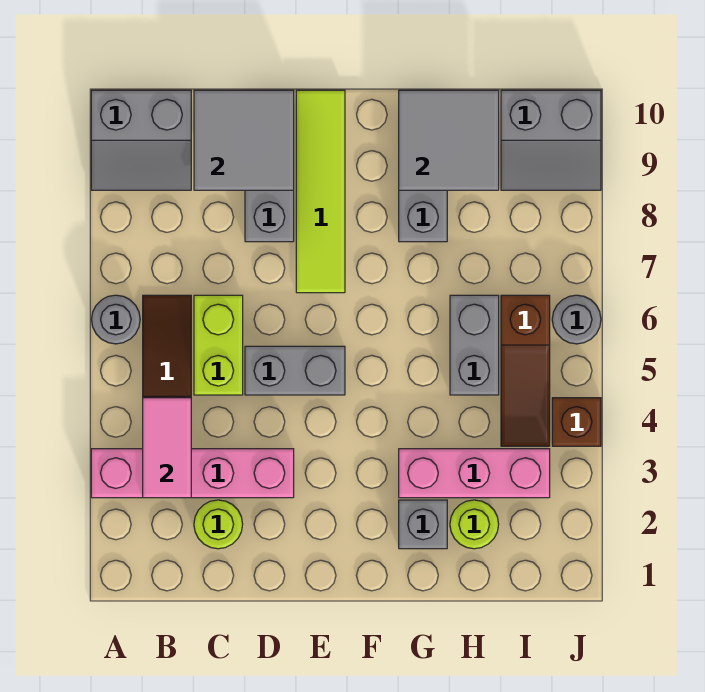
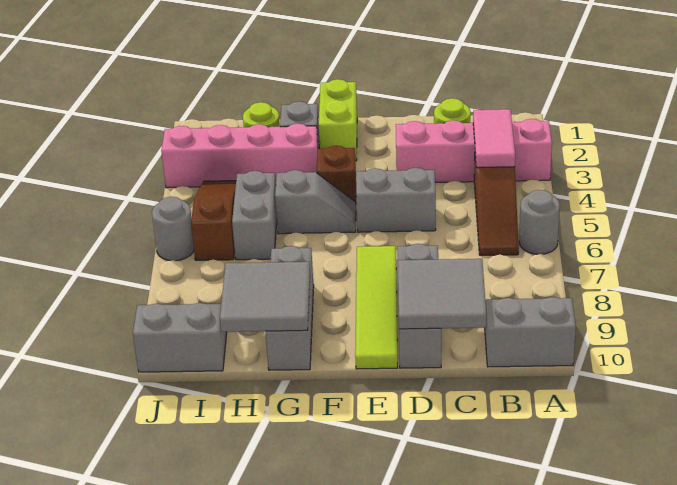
lime 1x2 brick [194,295,243,395] -> lime 1x2 brick moved to [319,79,357,161]
none -> grey 1x2 slope [275,170,356,234]
pink 1x3 brick [399,449,550,498] -> pink 1x4 brick [161,124,318,188]
brown 1x1 brick [552,398,601,446] -> brown 1x1 brick moved to [317,146,356,202]

